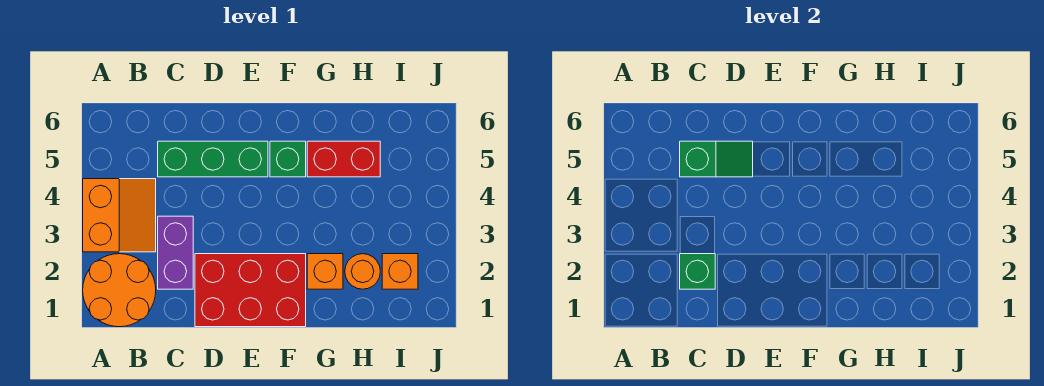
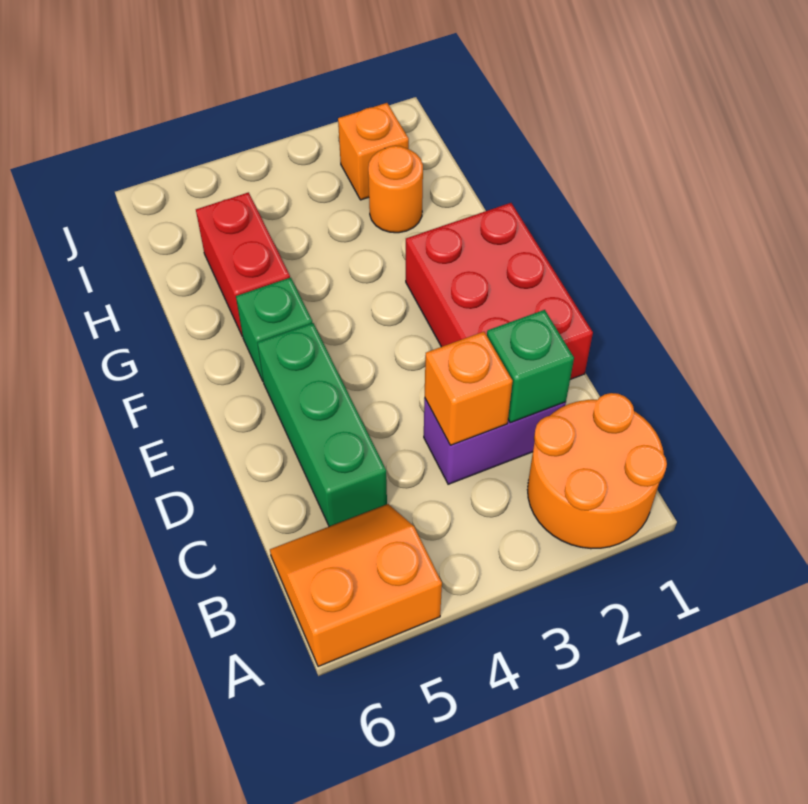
orange 2x2 slope [83,179,156,252] -> orange 2x2 slope moved to [270,504,442,667]
green 1x2 slope [680,141,753,177] -> none
orange 1x1 brick [307,254,343,289] -> orange 1x1 brick moved to [425,332,513,445]

